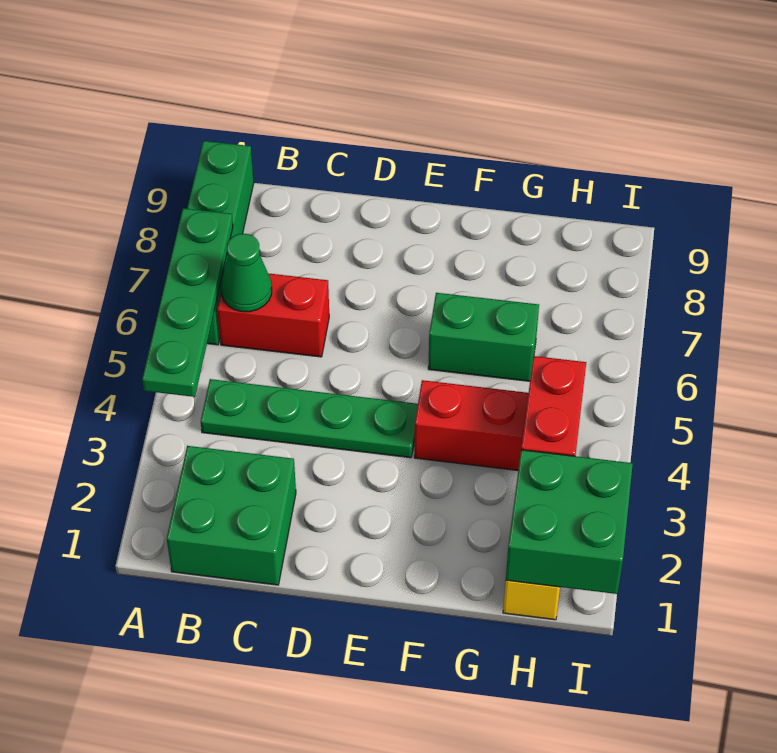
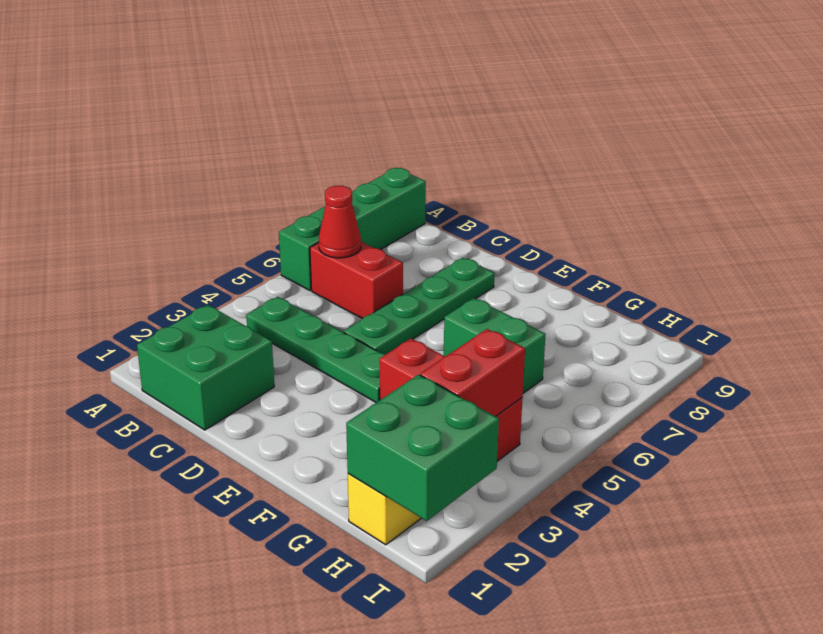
green 1x4 plate [142,208,233,397] -> green 1x4 plate moved to [344,258,495,354]
green 1x1 cone [221,234,272,312] -> red 1x1 cone [319,186,361,258]

